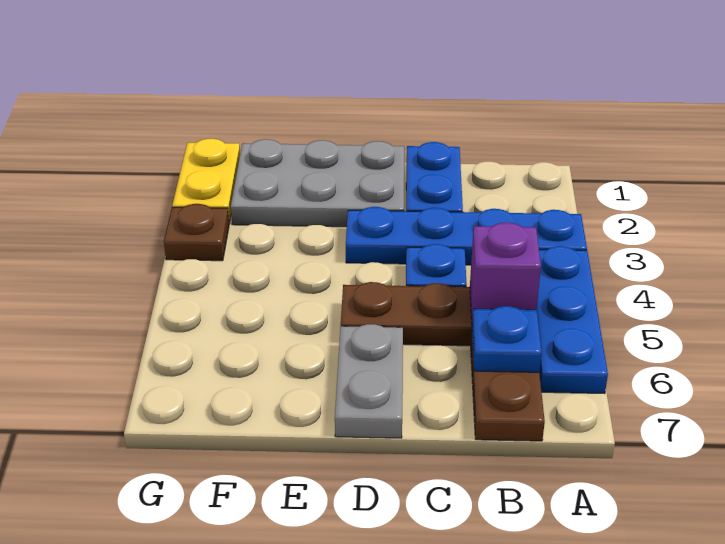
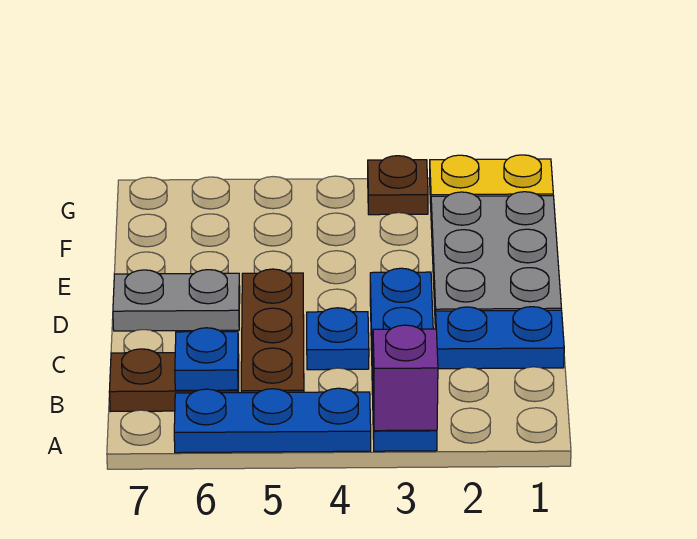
purple 1x1 brick [470,223,541,321] -> purple 1x1 brick moved to [373,325,438,431]

